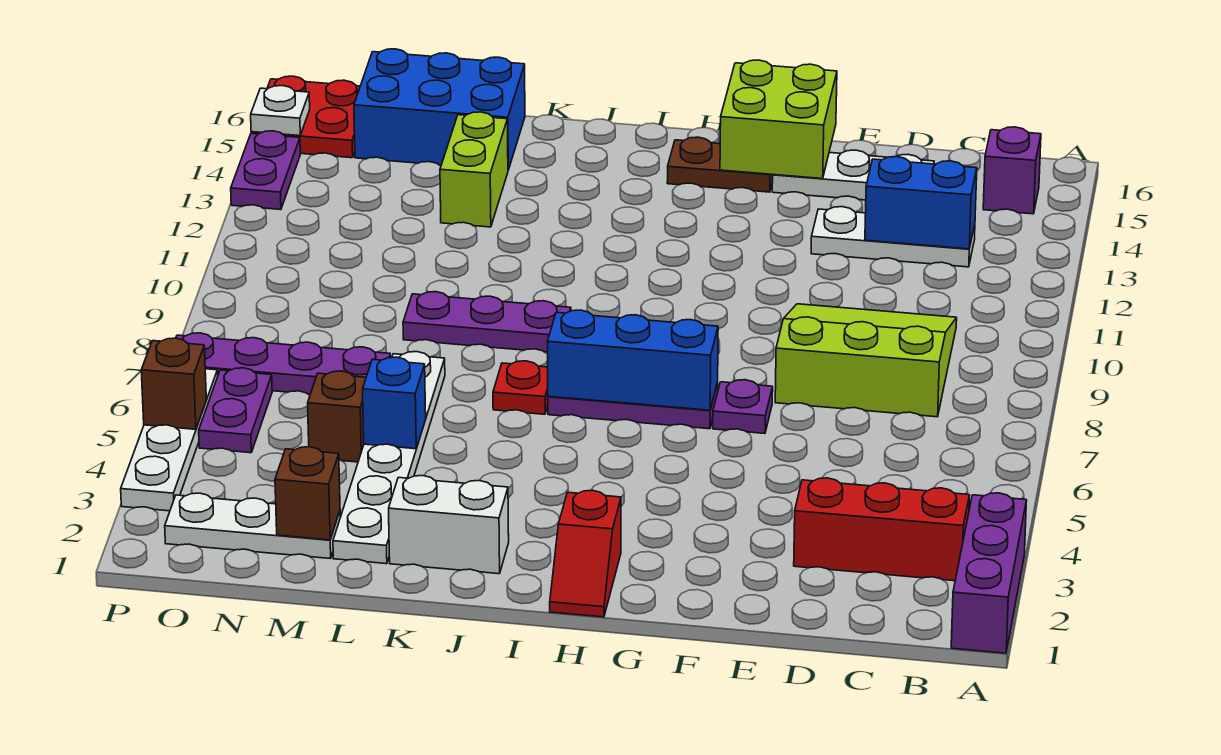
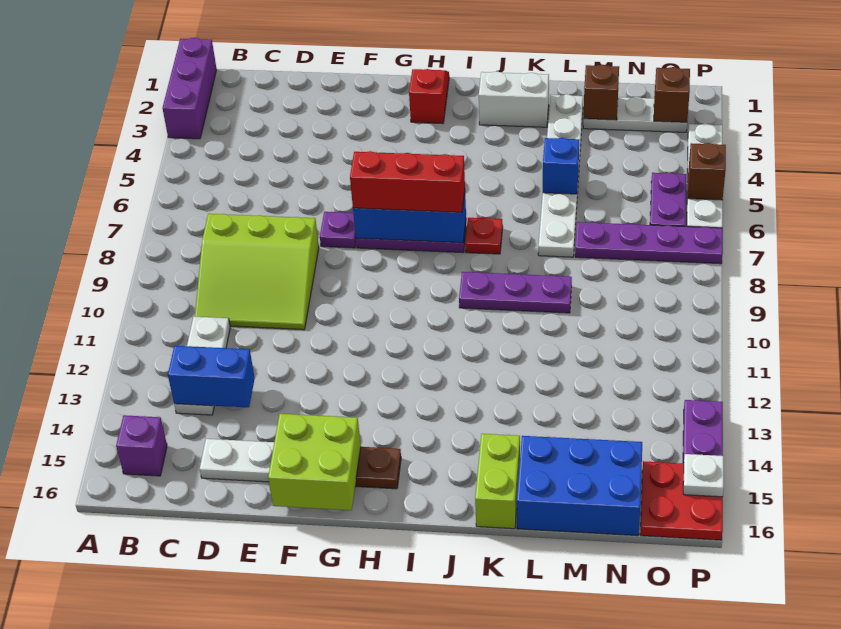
red 1x3 brick [794,478,970,581] -> red 1x3 brick moved to [350,151,465,212]
white 1x3 plate [811,207,975,267] -> white 1x3 plate turned to [174,317,230,415]
lime 1x2 brick [440,112,508,227] -> lime 1x2 brick moved to [475,434,520,529]
brown 1x1 brick [308,371,366,462] -> brown 1x1 brick moved to [654,67,690,122]

